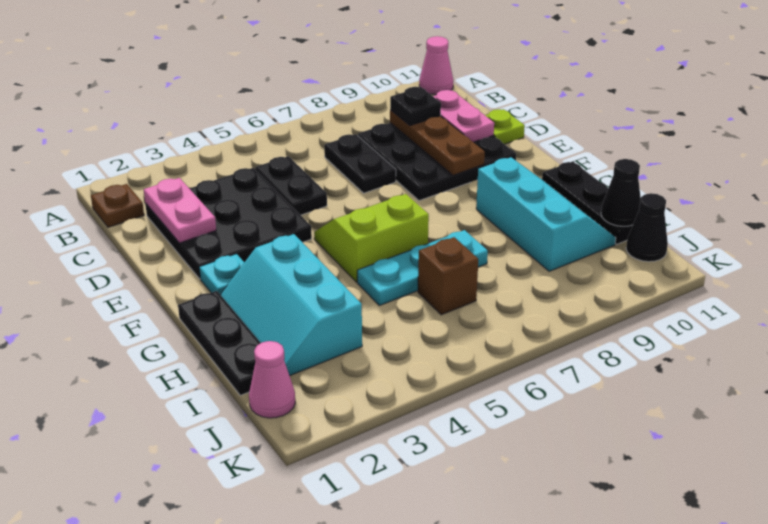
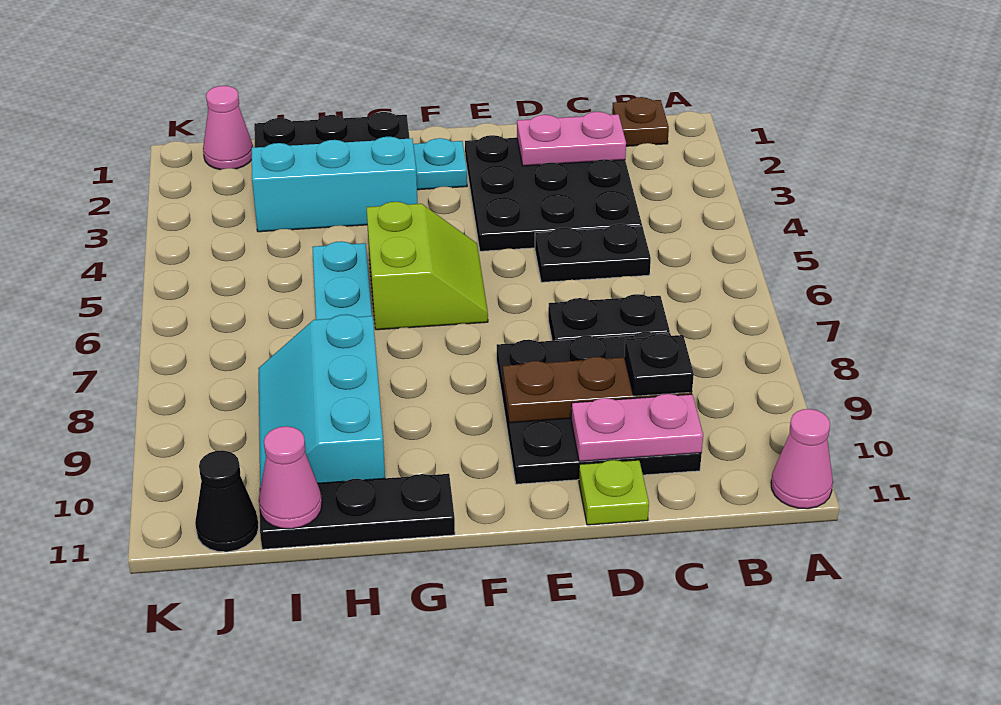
cyan 2x3 slope [476,157,616,271] -> cyan 2x3 slope turned to [258,315,385,487]
brown 1x1 brick [418,237,478,315] -> none
black 1x1 cone [601,159,641,226] -> pink 1x1 cone [259,426,322,529]

